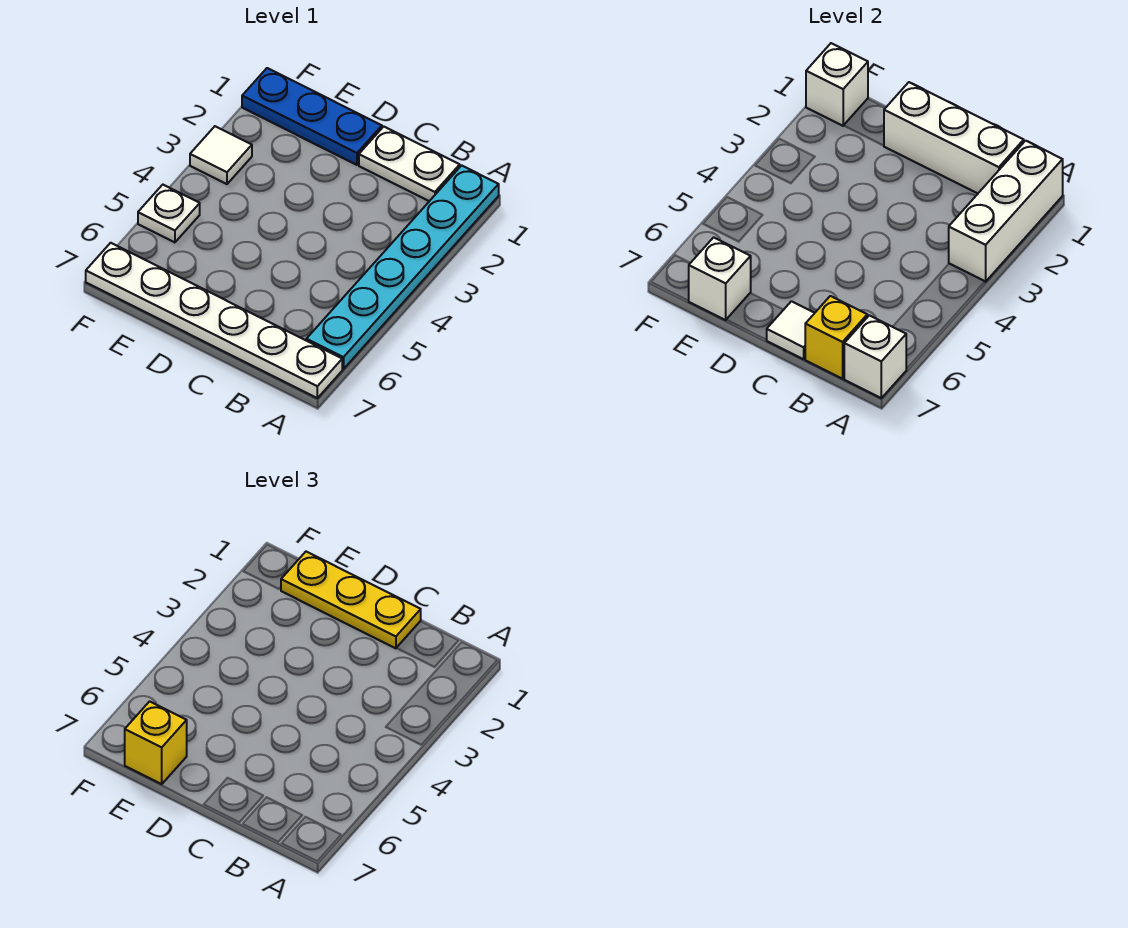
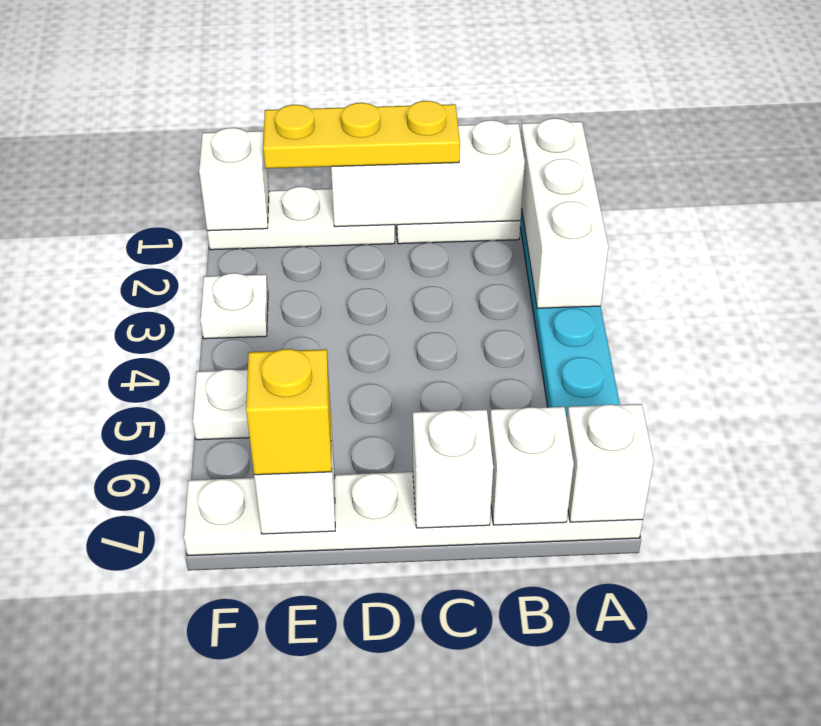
yellow 1x1 brick [805,296,867,379] -> white 1x1 brick [489,407,574,525]
white 1x1 tile [767,301,814,359] -> white 1x1 brick [413,409,493,528]
blue 1x3 plate [242,68,382,165] -> white 1x3 plate [207,187,395,250]
white 1x1 tile [190,126,252,184] -> white 1x1 plate [200,273,268,339]

